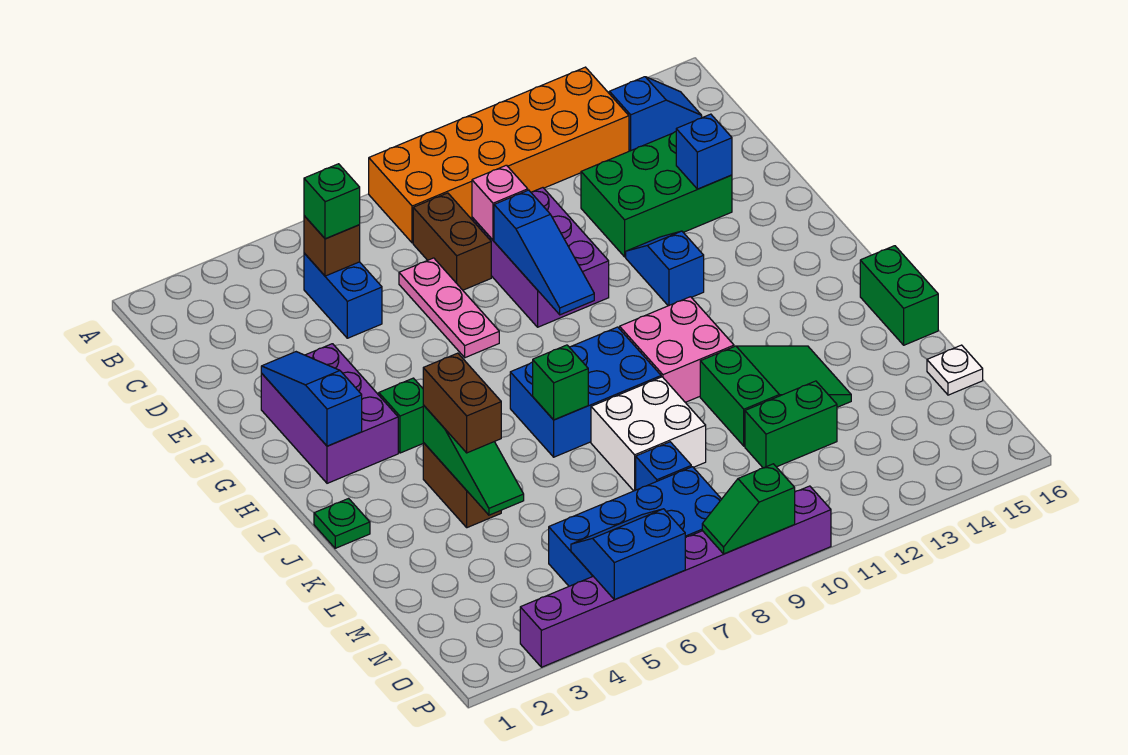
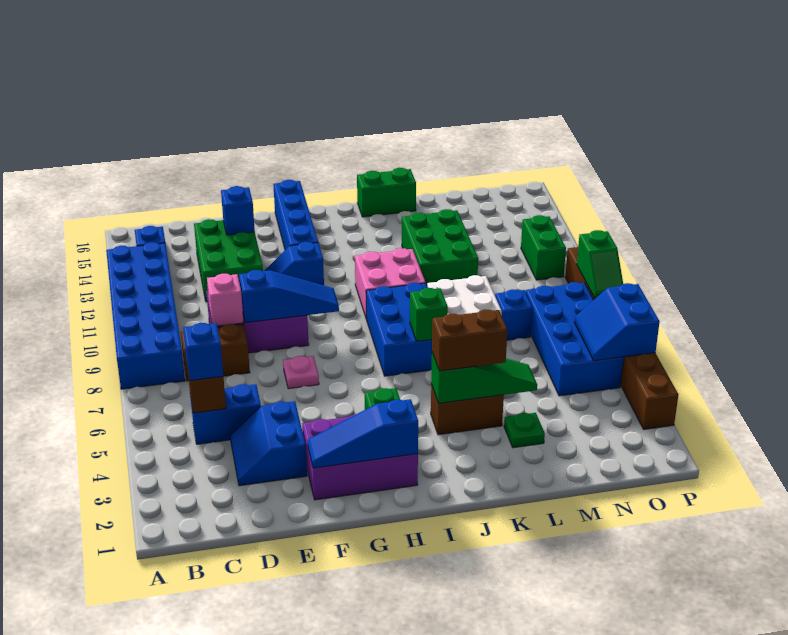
orange 2x6 brick [369,67,629,243] -> blue 2x6 brick [106,242,185,389]
green 1x1 brick [304,164,360,239] -> blue 1x1 brick [183,323,223,381]
none -> blue 2x2 slope [230,401,307,486]
pink 1x3 plate [399,258,499,358] -> pink 1x1 plate [283,356,319,389]
none -> blue 1x4 brick [273,180,318,250]
green 1x1 plate [314,499,370,548] -> green 1x1 plate moved to [504,413,545,448]
green 2x3 slope [700,346,851,446] -> green 2x3 brick [402,209,478,285]
green 1x2 brick [745,381,837,468] -> green 1x2 brick moved to [521,215,566,280]
white 1x1 plate [927,345,983,395] -> none
purple 1x8 brick [520,486,831,667] -> brown 1x8 brick [565,247,678,429]

